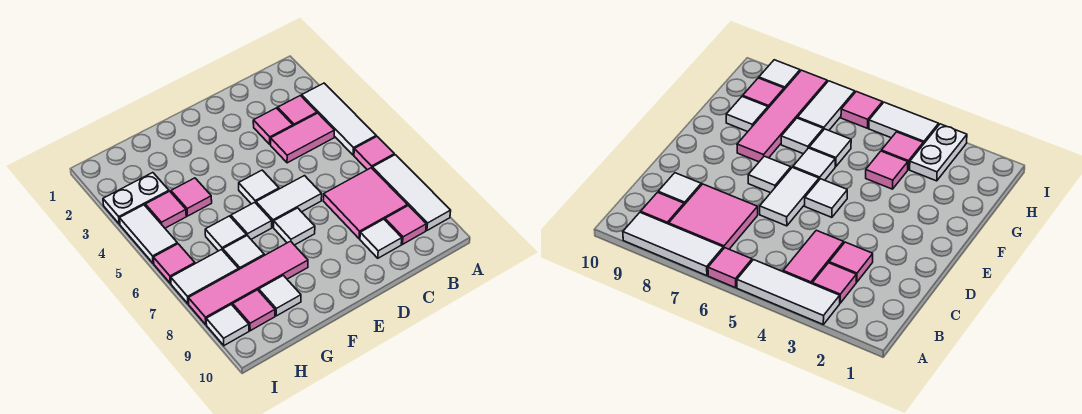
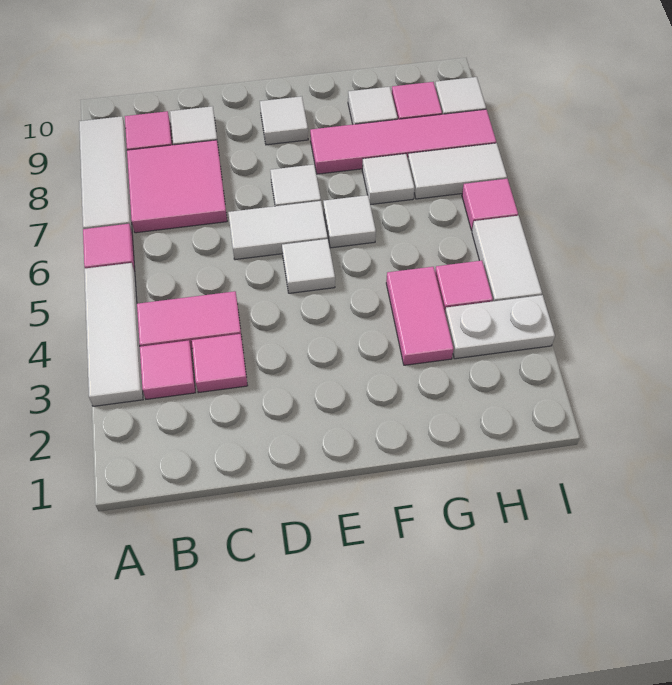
pink 1x1 tile [171,178,212,216] -> pink 1x2 tile [386,267,454,365]
white 1x1 tile [205,216,246,251] -> white 1x1 tile moved to [260,96,308,145]

